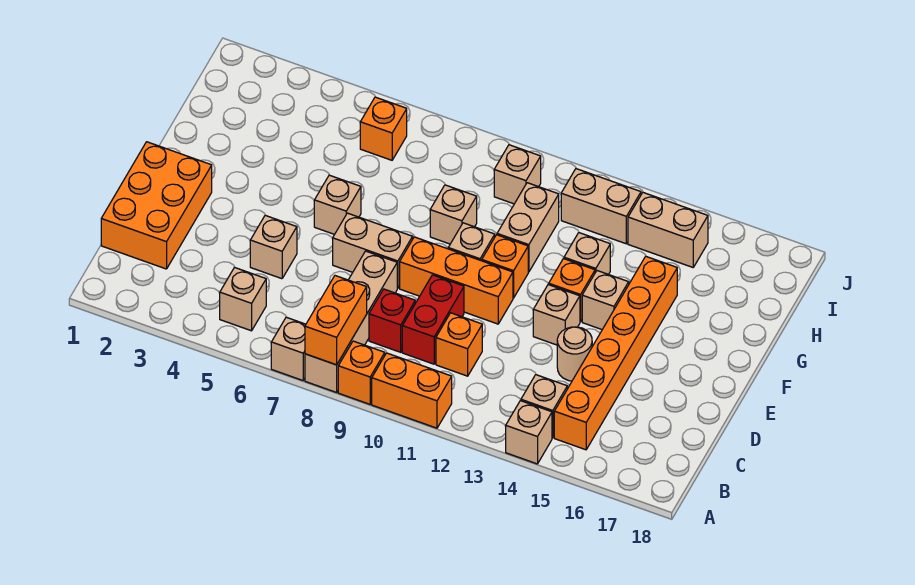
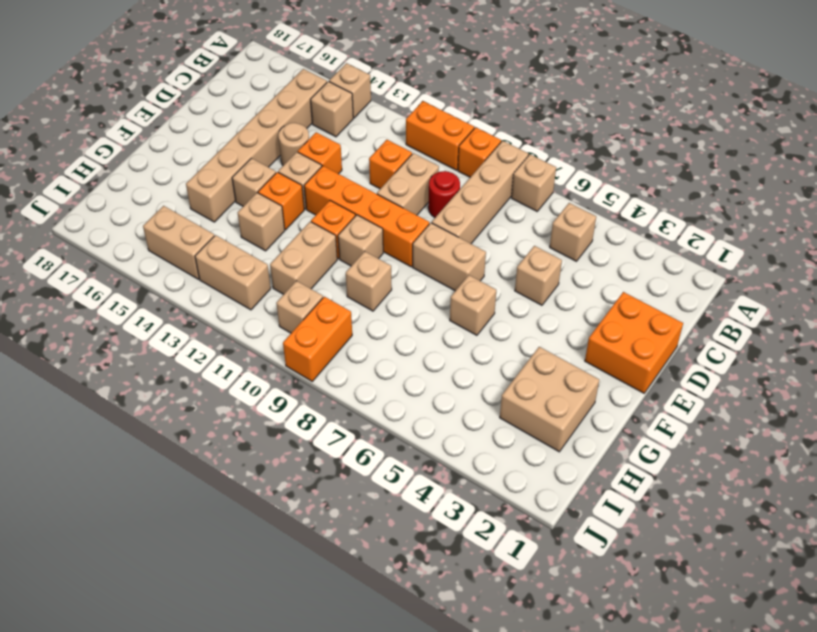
orange 1x2 brick [305,276,367,365] -> orange 1x2 brick moved to [283,297,352,381]
orange 1x6 brick [554,257,677,450] -> tan 1x6 brick [186,69,327,222]
orange 2x3 brick [101,142,212,269] -> orange 2x2 brick [585,292,683,393]
red 1x1 brick [369,289,415,352] -> red 1x1 round brick [428,171,460,217]
red 1x2 brick [402,275,464,364] -> tan 1x2 brick [377,153,439,215]
orange 1x3 brick [400,237,513,324] -> orange 1x4 brick [304,166,429,267]
none -> tan 2x2 brick [500,347,599,452]
orange 1x1 brick [360,97,407,160] -> orange 1x1 brick moved to [298,132,342,174]

